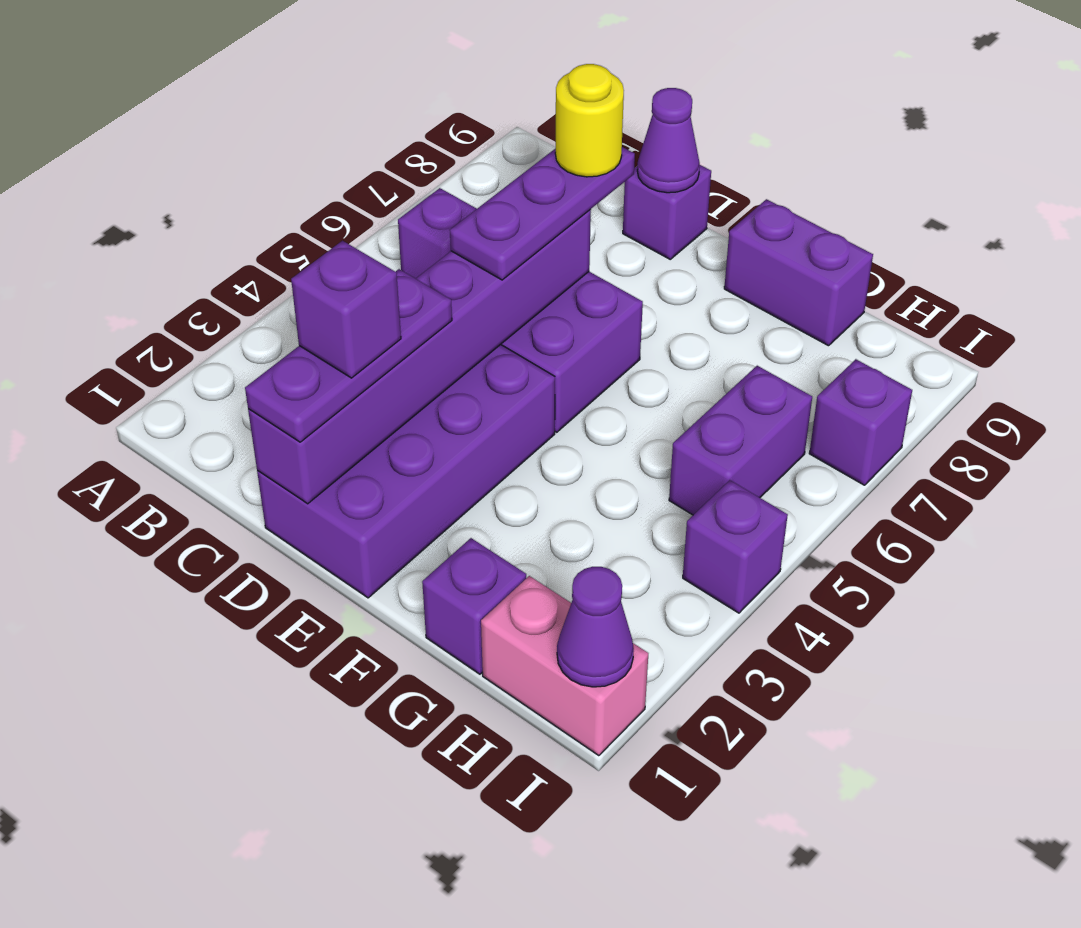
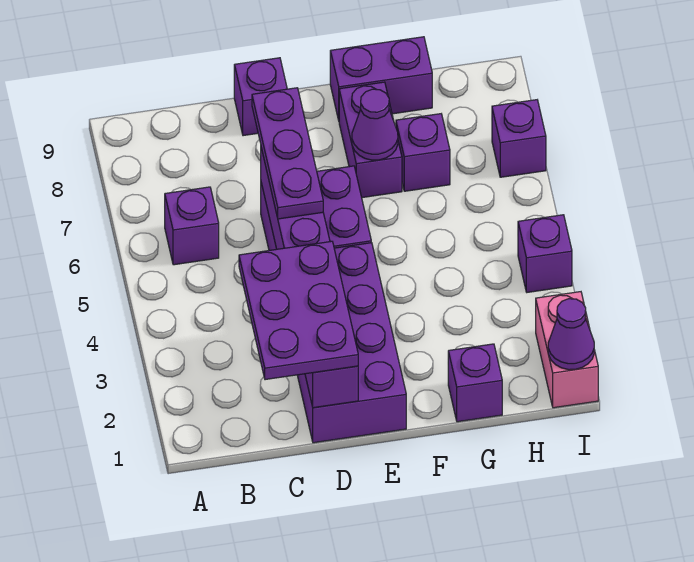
purple 1x3 plate [245,269,452,442] -> purple 2x3 plate [239,241,358,380]
purple 1x1 brick [291,241,401,378] -> purple 1x1 brick moved to [396,114,450,191]
yellow 1x1 round brick [555,64,624,177] -> none
purple 1x1 cone [637,88,700,193] -> purple 1x1 cone moved to [352,89,398,160]
pink 1x2 brick [481,576,648,756] -> pink 1x2 brick turned to [536,292,598,408]
purple 1x2 brick [669,366,812,515] -> purple 1x2 brick moved to [339,82,402,198]

